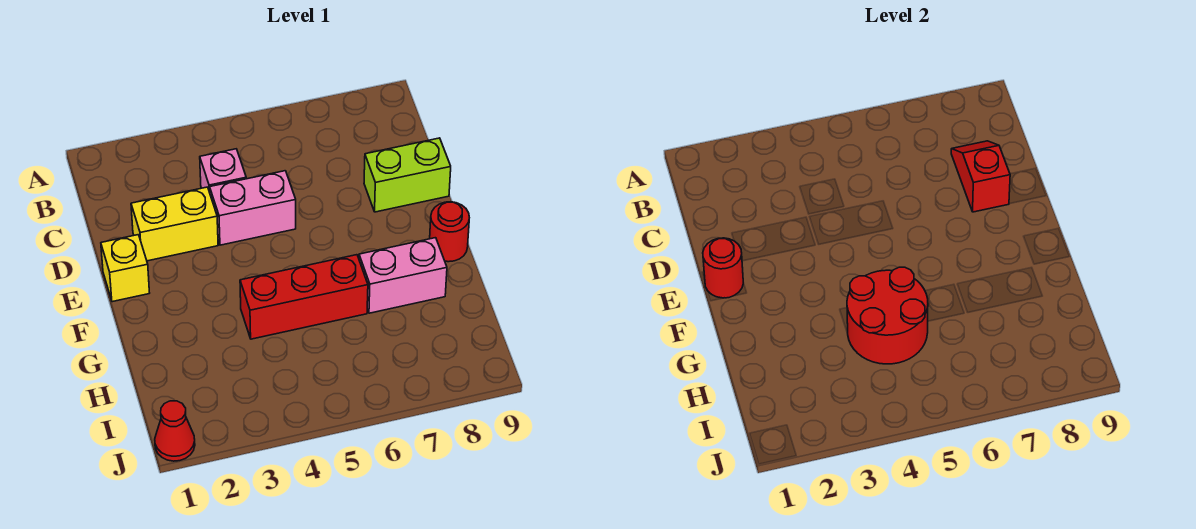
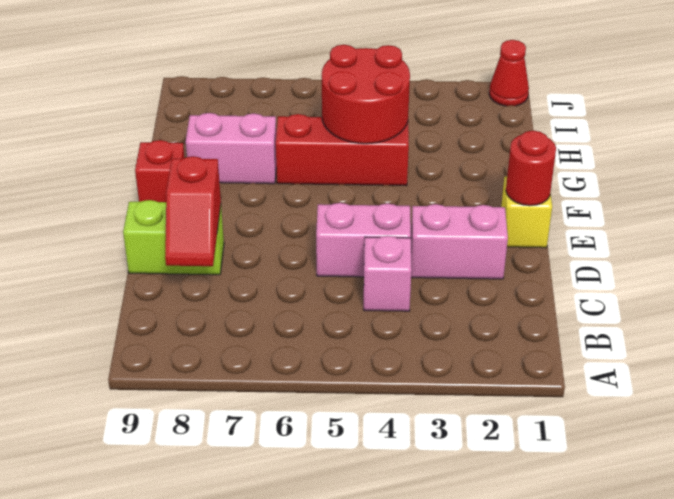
yellow 1x2 brick [131,187,218,261] -> pink 1x2 brick [411,204,508,279]
red 1x1 round brick [430,202,469,262] -> red 1x1 brick [135,140,185,202]

